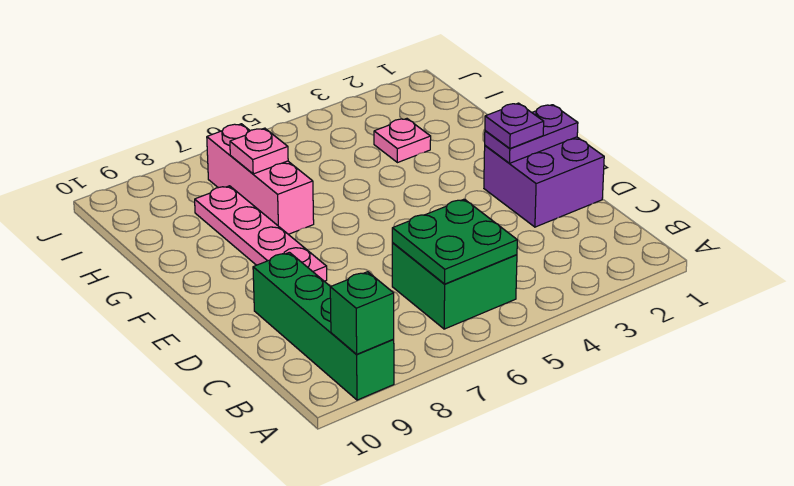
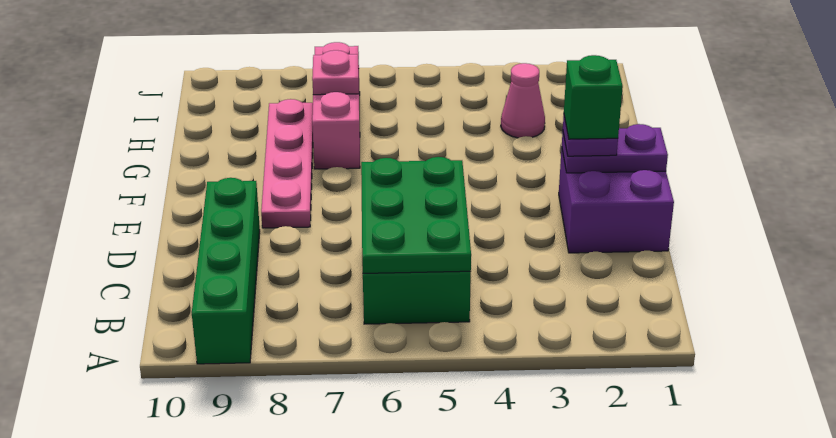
green 1x1 brick [330,272,394,354] -> green 1x1 brick moved to [564,55,623,139]
green 2x2 plate [392,199,517,284] -> green 2x3 plate [361,157,471,273]
pink 1x1 plate [374,119,431,163] -> pink 1x1 cone [501,63,545,138]

